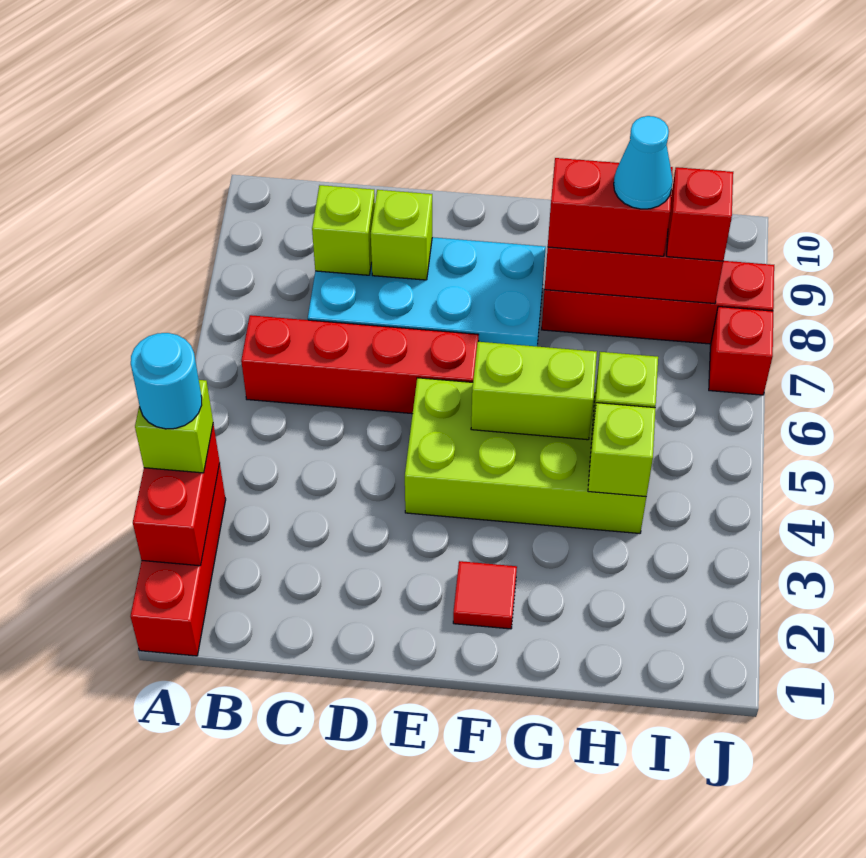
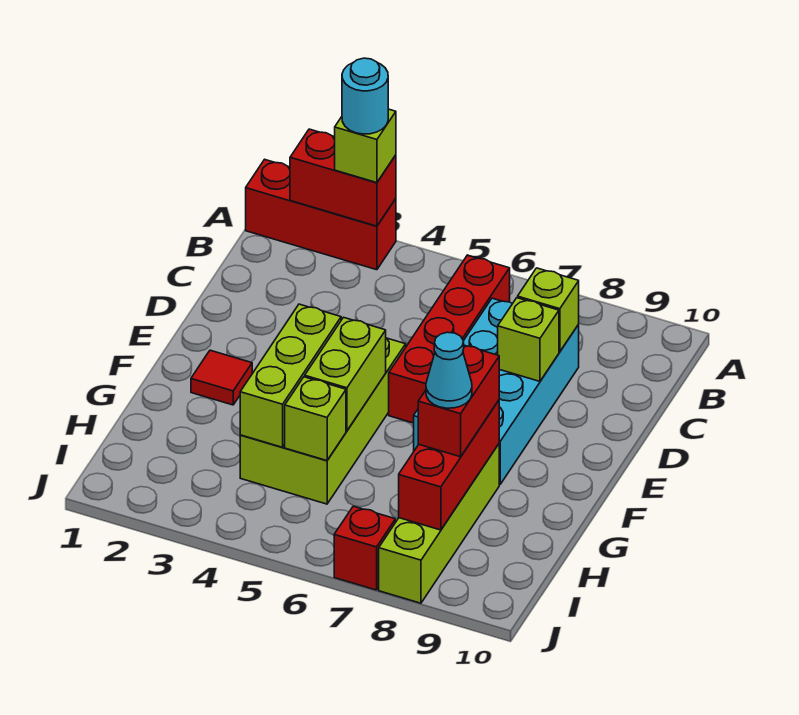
red 1x4 brick [542,261,774,344] -> lime 1x4 brick [379,444,499,603]
lime 1x1 brick [588,403,656,497] -> lime 1x3 brick [240,304,341,447]
red 1x1 brick [667,167,733,261] -> none

